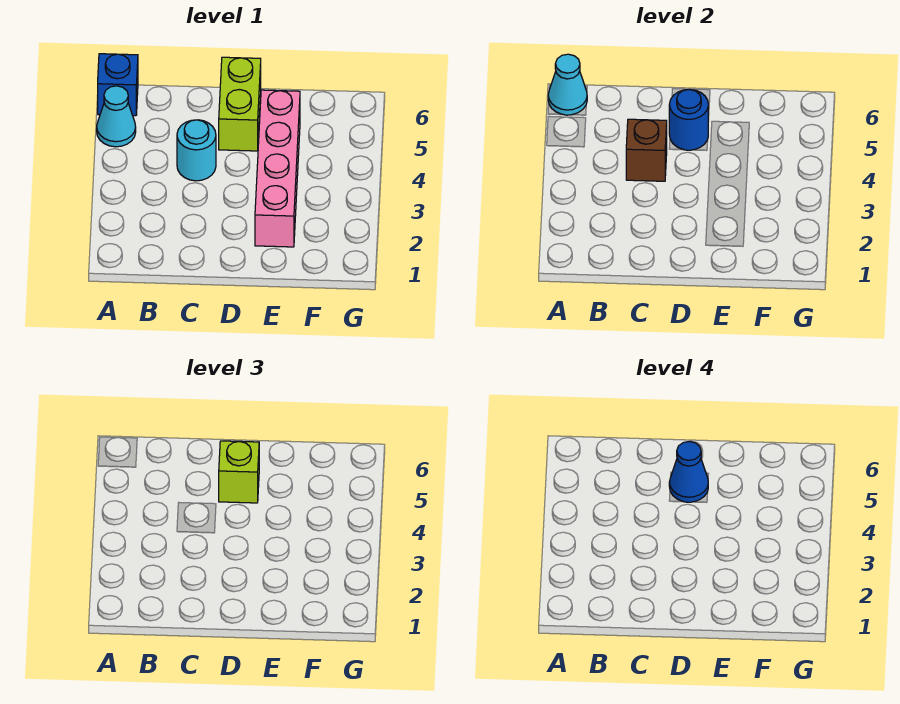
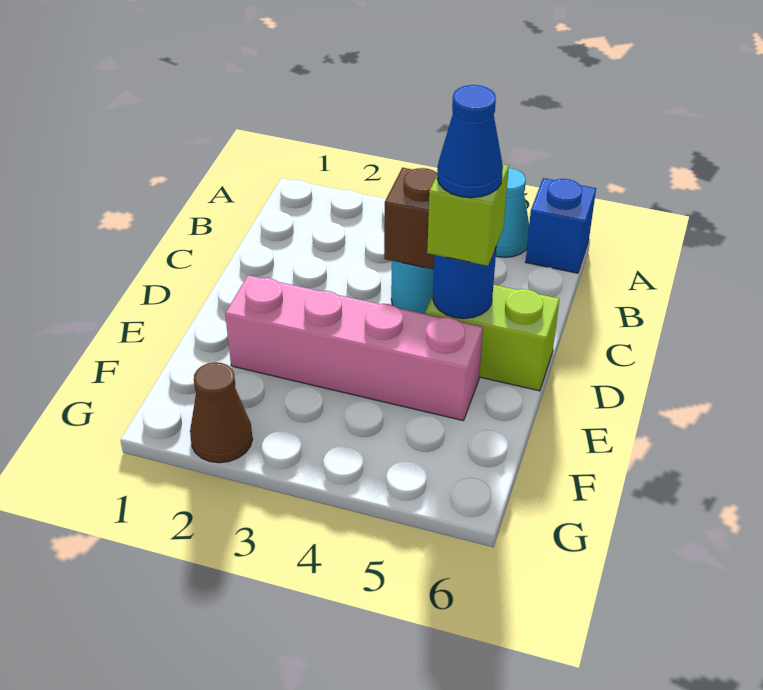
cyan 1x1 cone [548,54,587,115] -> none
none -> brown 1x1 cone [190,362,253,463]

